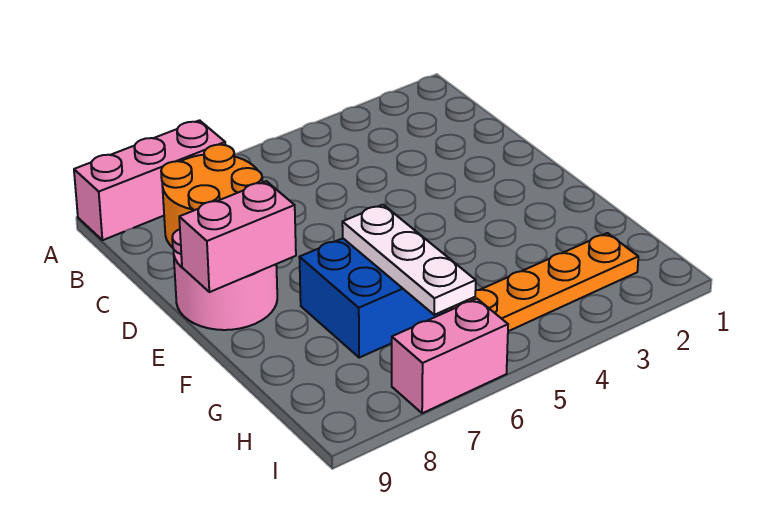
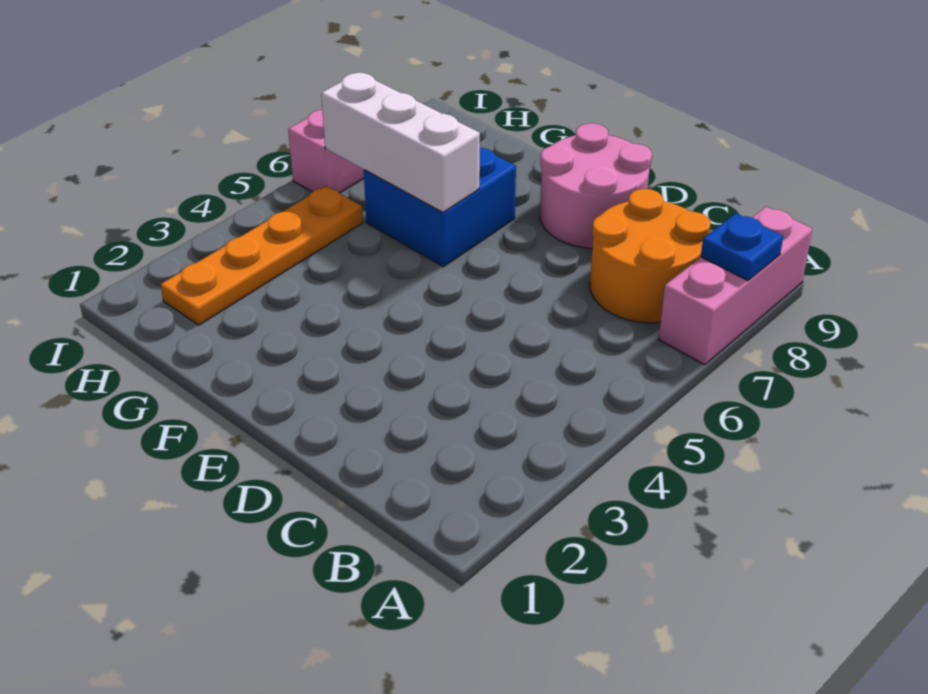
none -> blue 1x1 plate [701,213,783,280]
pink 1x2 brick [179,181,296,292] -> none
white 1x3 plate [342,205,476,315] -> white 1x3 brick [321,72,480,212]

